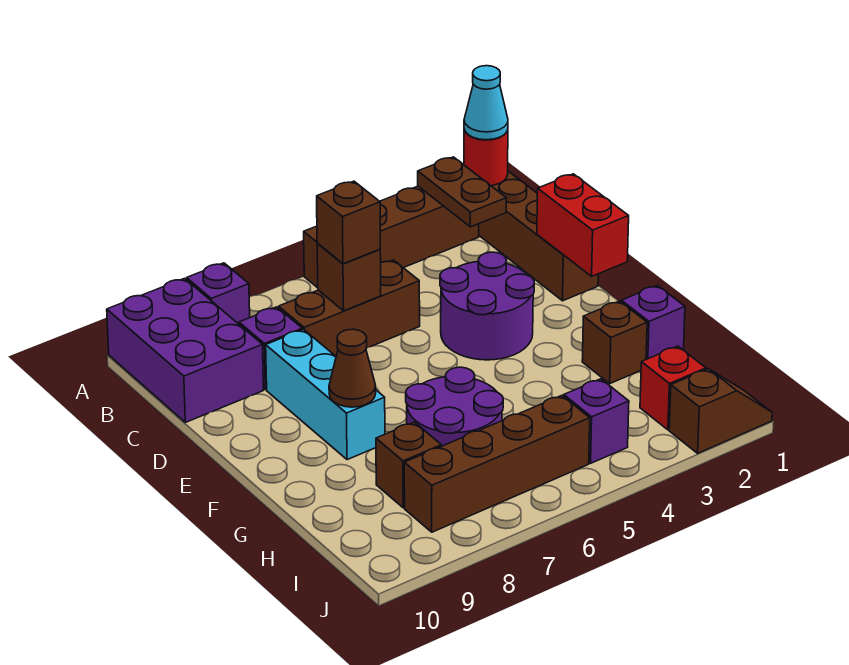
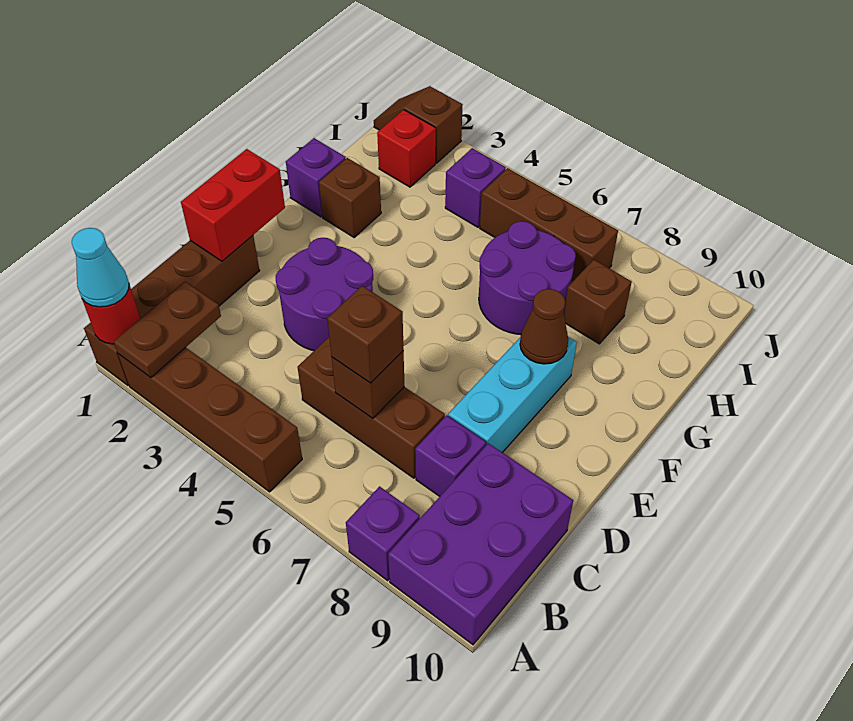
brown 1x4 brick [404,395,590,532] -> brown 1x3 brick [480,168,618,282]

